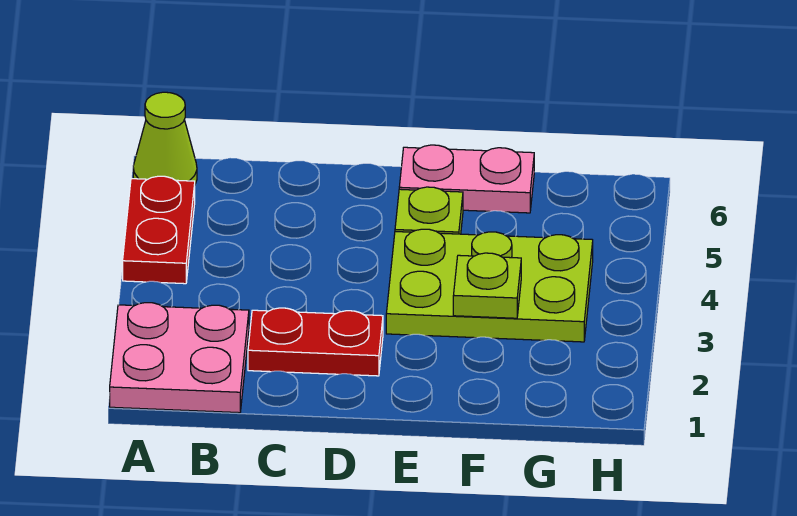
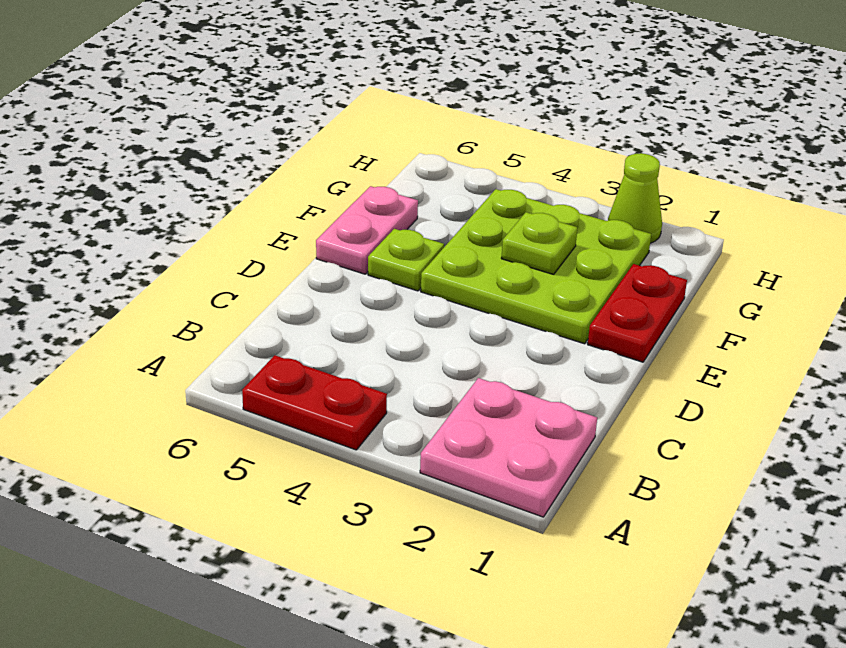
lime 1x1 cone [133,92,197,184] -> lime 1x1 cone moved to [608,153,662,243]
red 1x2 plate [248,308,383,376] -> red 1x2 plate moved to [588,264,687,362]
lime 2x3 plate [386,229,593,342] -> lime 3x3 plate [421,189,651,344]

